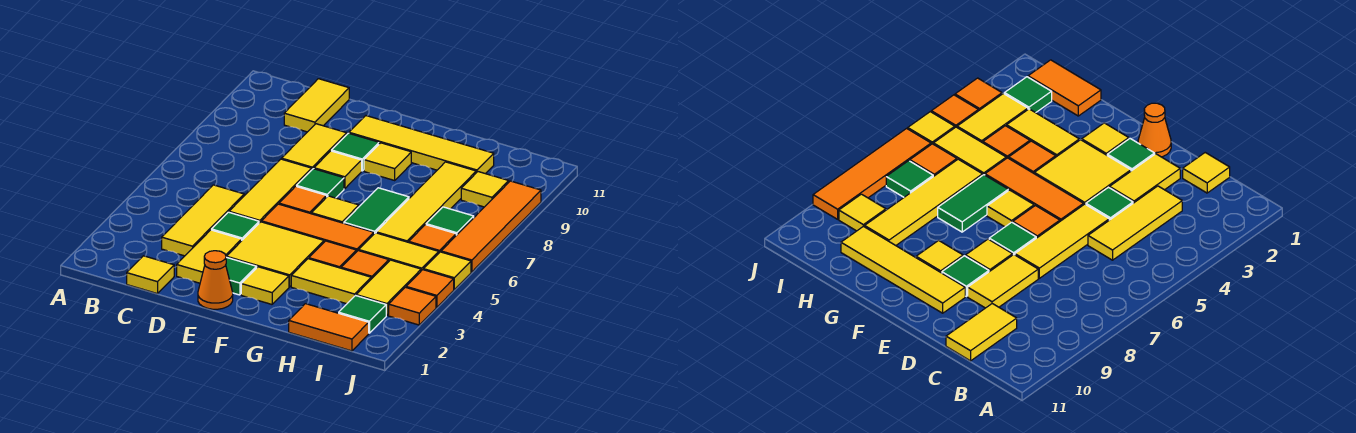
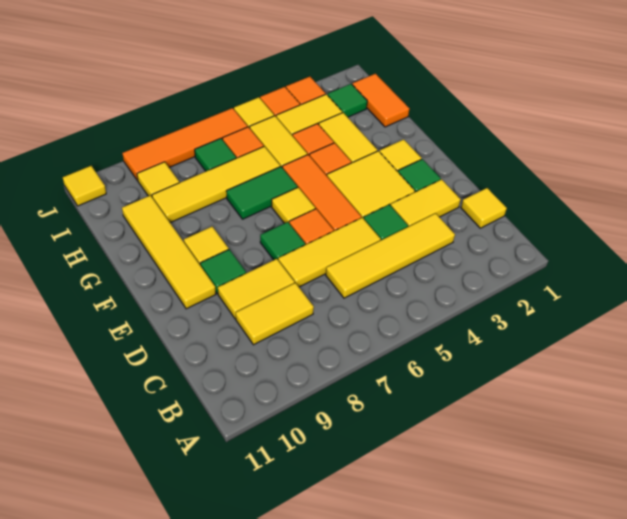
yellow 1x3 tile [162,185,244,256] -> yellow 1x4 tile [326,213,455,298]
yellow 1x2 tile [284,79,349,132] -> yellow 1x2 tile moved to [236,283,314,345]
orange 1x1 cone [198,251,233,309] -> none
yellow 1x1 tile [314,151,362,189] -> yellow 1x1 tile moved to [63,166,106,206]

